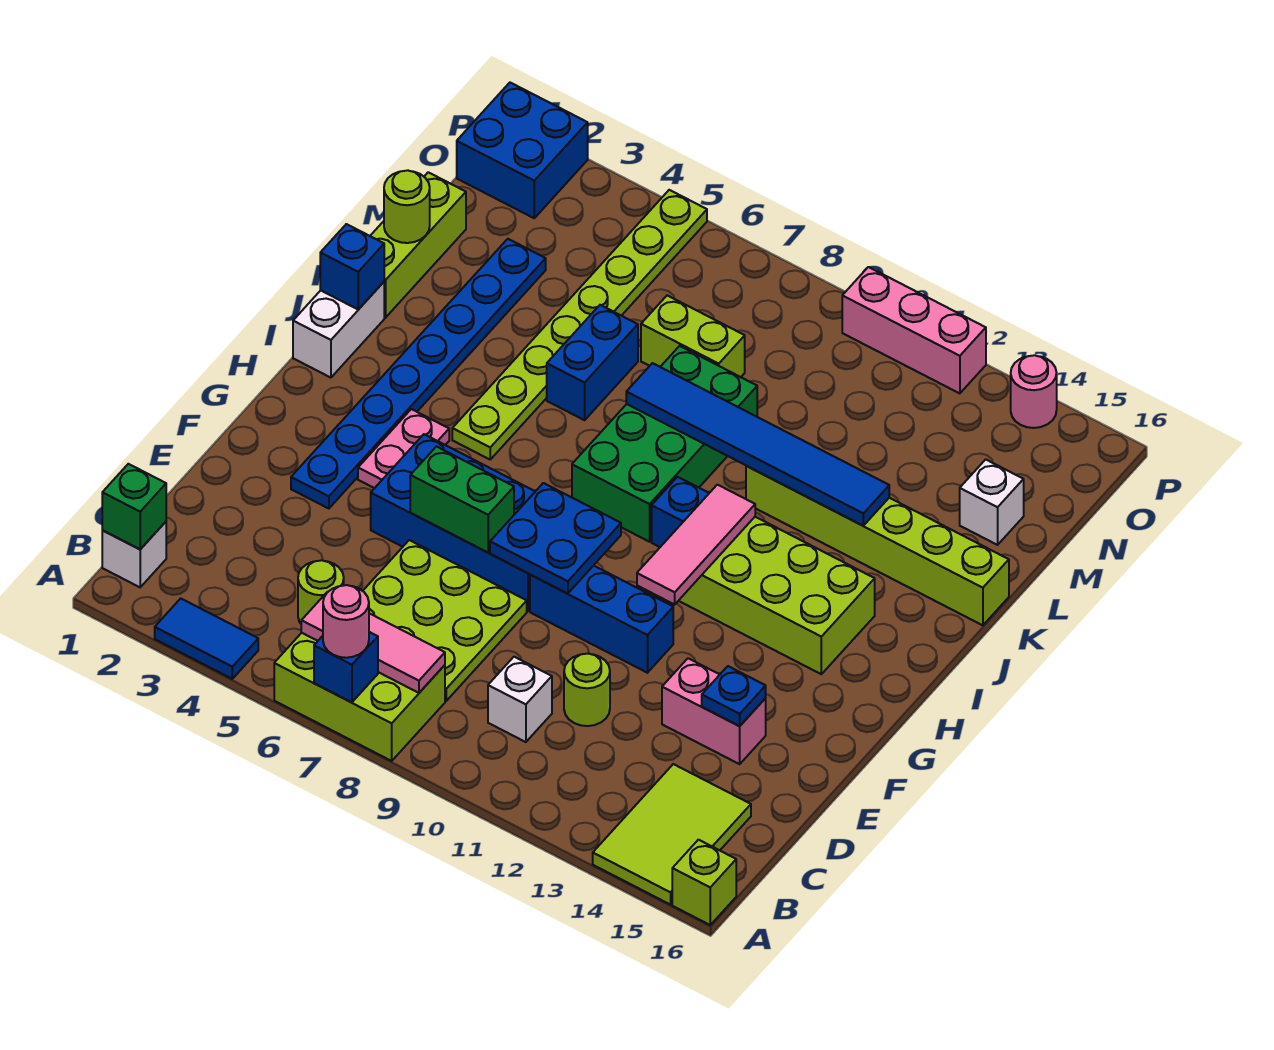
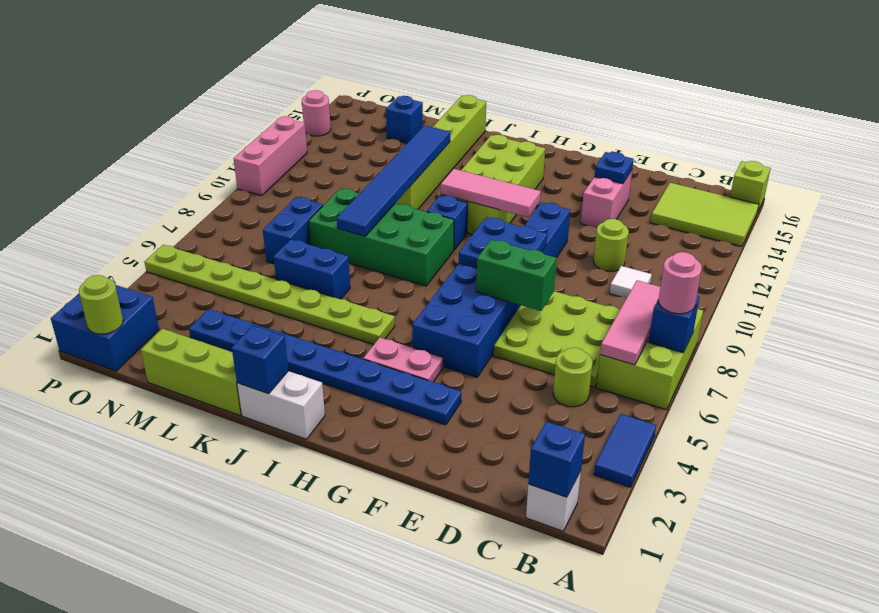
green 1x1 brick [102,464,166,549] -> blue 1x1 brick [528,421,585,497]
white 1x1 brick [488,657,552,742] -> white 1x1 tile [610,266,652,298]
green 1x2 brick [410,447,514,553] -> green 1x2 brick turned to [476,240,556,311]
lime 1x1 round brick [384,170,430,243] -> lime 1x1 round brick moved to [79,275,123,334]
lime 1x2 brick [641,295,745,377] -> blue 1x2 brick [263,197,323,264]
white 1x1 brick [960,460,1024,545] -> blue 1x1 brick [386,96,423,143]

